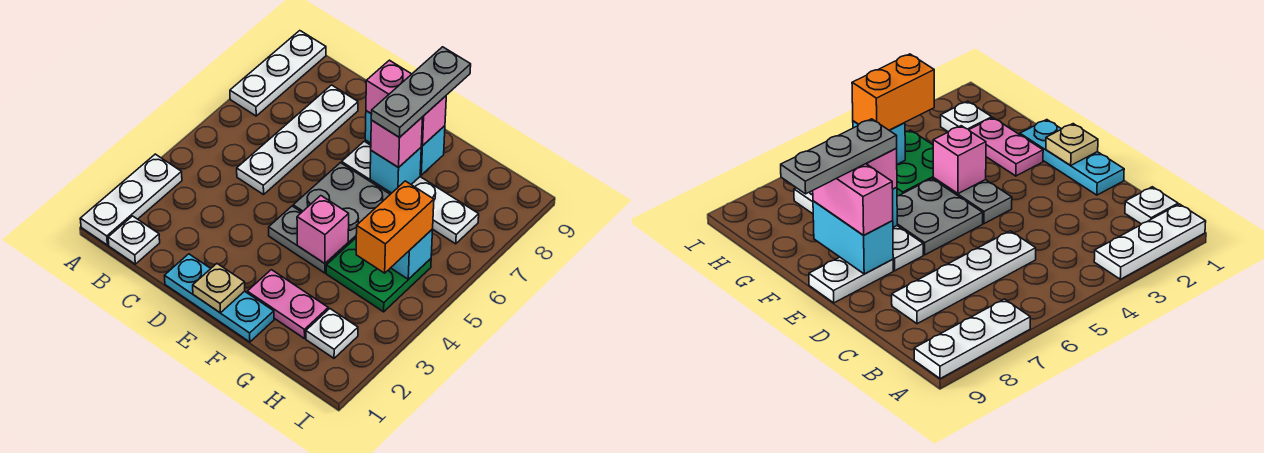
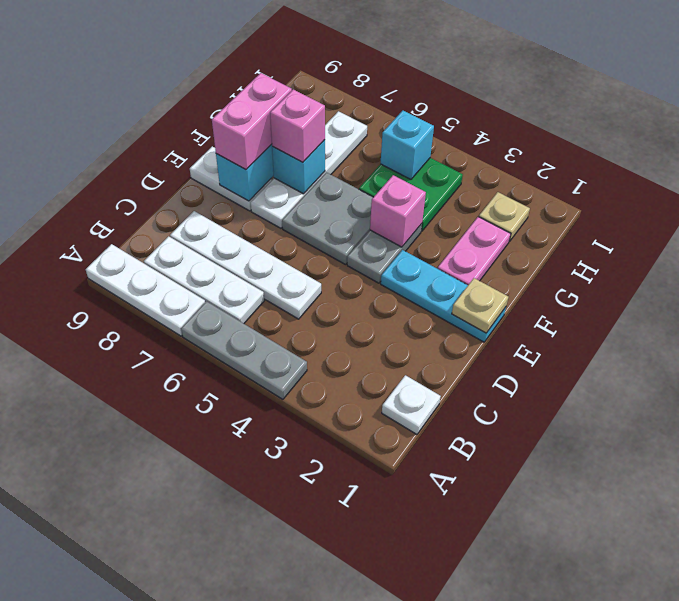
white 1x3 plate [80,154,182,245] -> white 1x3 plate moved to [144,236,264,324]
cyan 1x3 plate [164,254,274,342] -> cyan 1x3 plate turned to [381,250,506,342]
grey 1x3 plate [371,47,471,138] -> grey 1x3 plate moved to [181,301,307,399]
white 1x1 plate [306,309,358,358] -> tan 1x1 plate [479,192,530,242]
orange 1x2 brick [356,181,434,273] -> none

